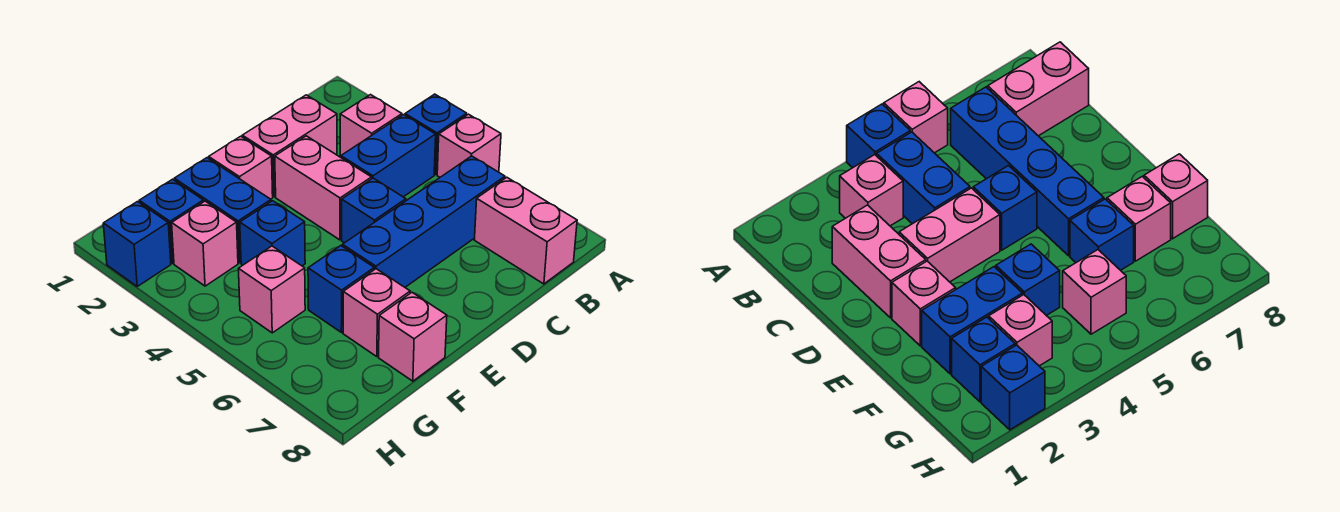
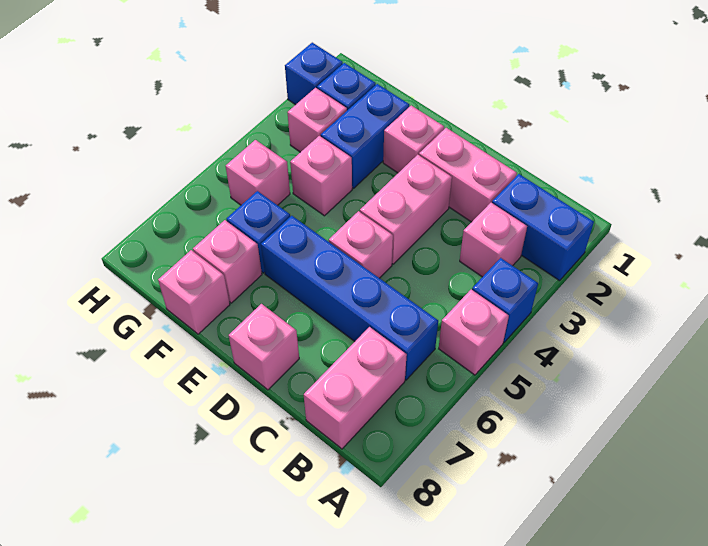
blue 1x2 brick [341,115,436,197] -> blue 1x2 brick moved to [492,174,594,281]
blue 1x1 brick [342,178,406,243] -> pink 1x1 brick [329,211,393,278]
none -> pink 1x1 brick [229,304,299,390]
blue 1x1 brick [240,201,305,266] -> pink 1x1 brick [290,136,352,216]

